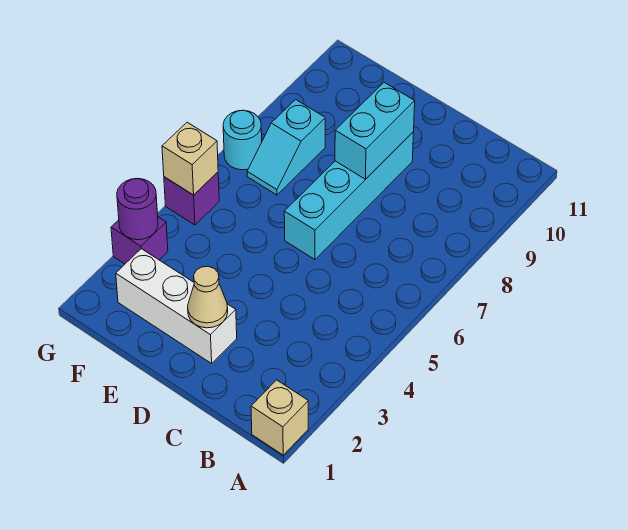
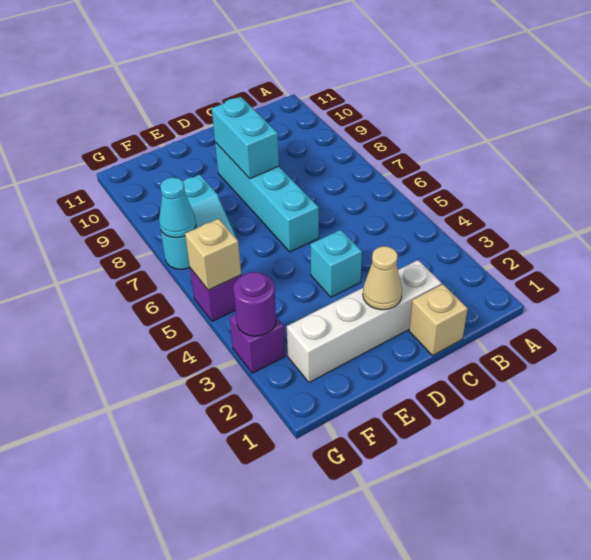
tan 1x1 brick [251,380,308,455] -> tan 1x1 brick moved to [409,284,468,355]
white 1x3 brick [116,249,237,363] -> white 1x4 brick [287,260,442,382]
none -> cyan 1x1 brick [310,230,362,297]
none -> cyan 1x1 cone [159,177,196,238]

